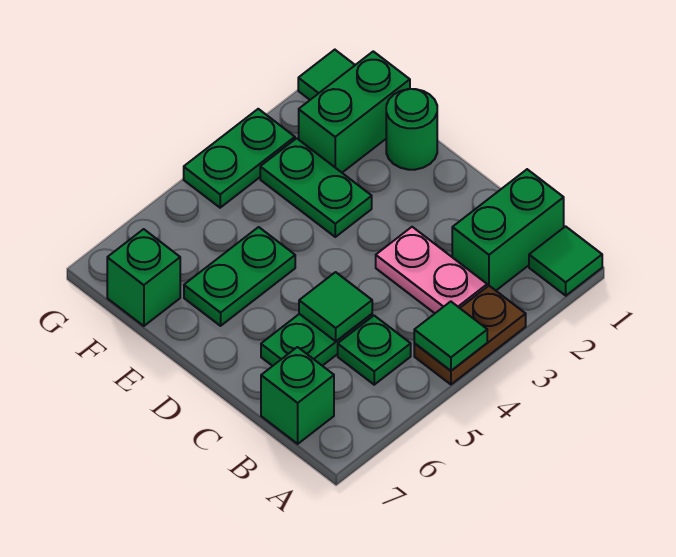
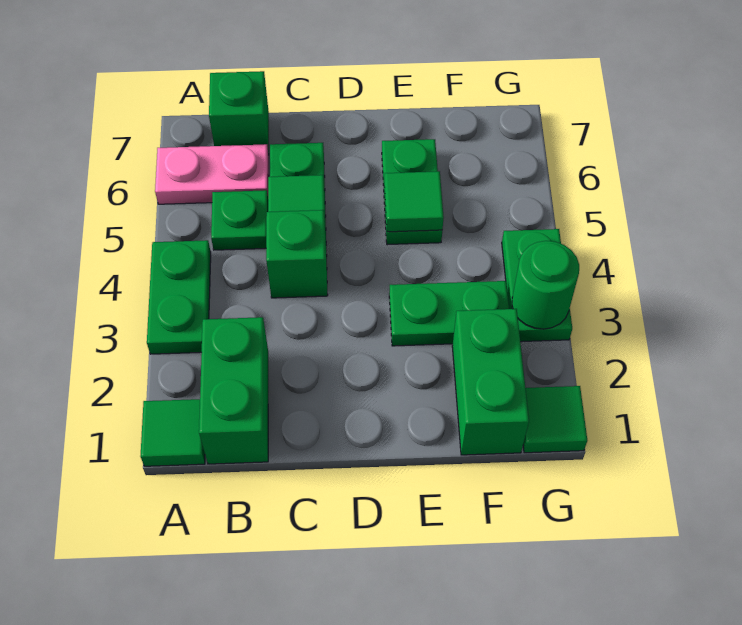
brown 1x2 plate [414,286,526,384] -> green 1x2 plate [147,240,211,354]
green 1x1 tile [414,302,487,371] -> green 1x1 tile moved to [384,171,444,232]
pink 1x2 plate [376,227,487,313] -> pink 1x2 plate moved to [155,144,269,204]
green 1x1 round brick [386,89,437,170] -> green 1x1 round brick moved to [512,241,579,329]
green 1x1 brick [107,229,180,326] -> green 1x1 brick moved to [266,210,328,298]

